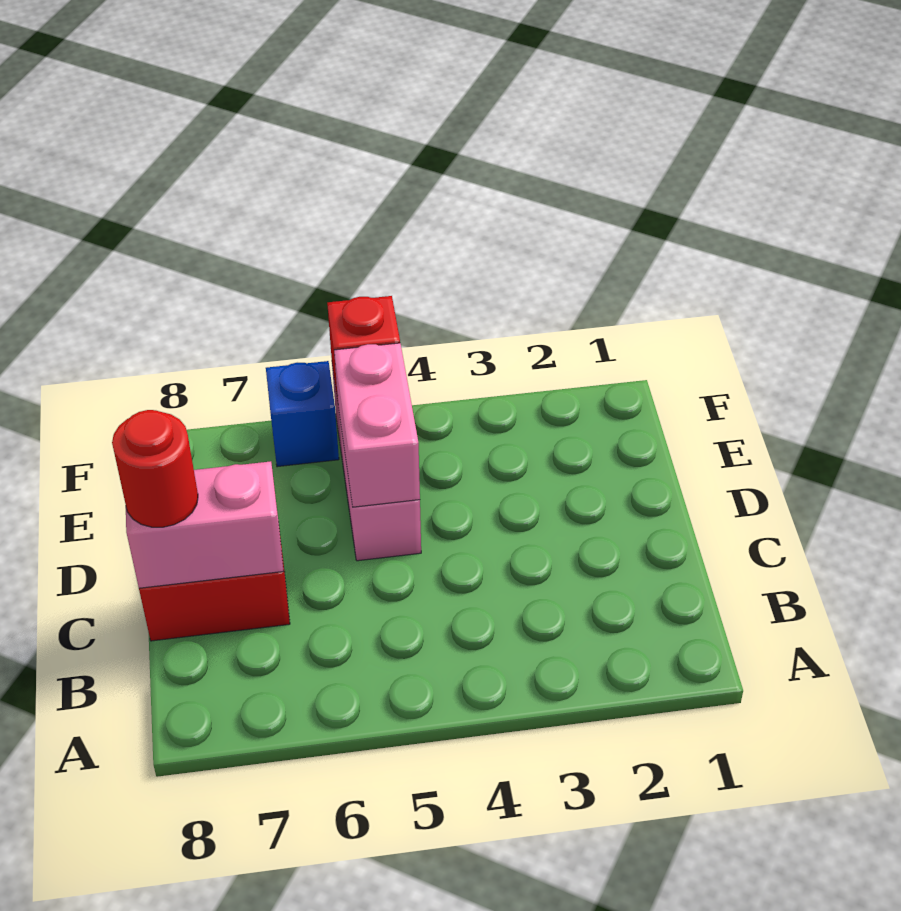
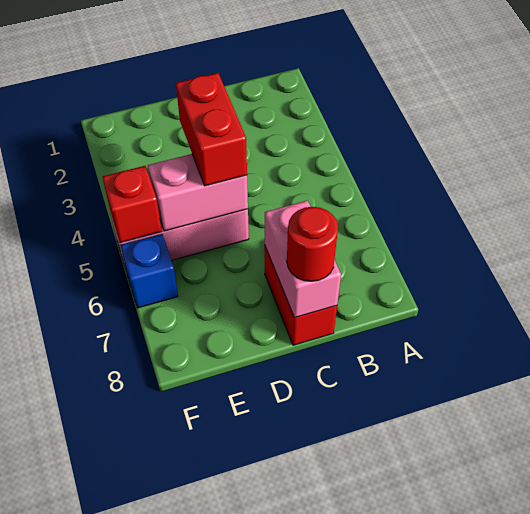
none -> red 1x2 brick [176,73,247,186]

